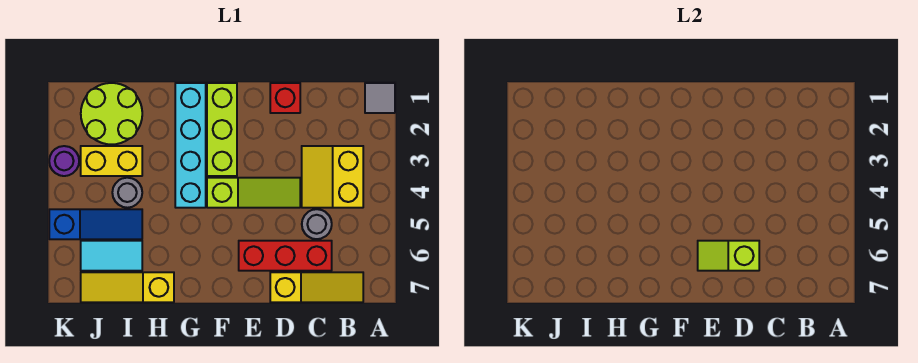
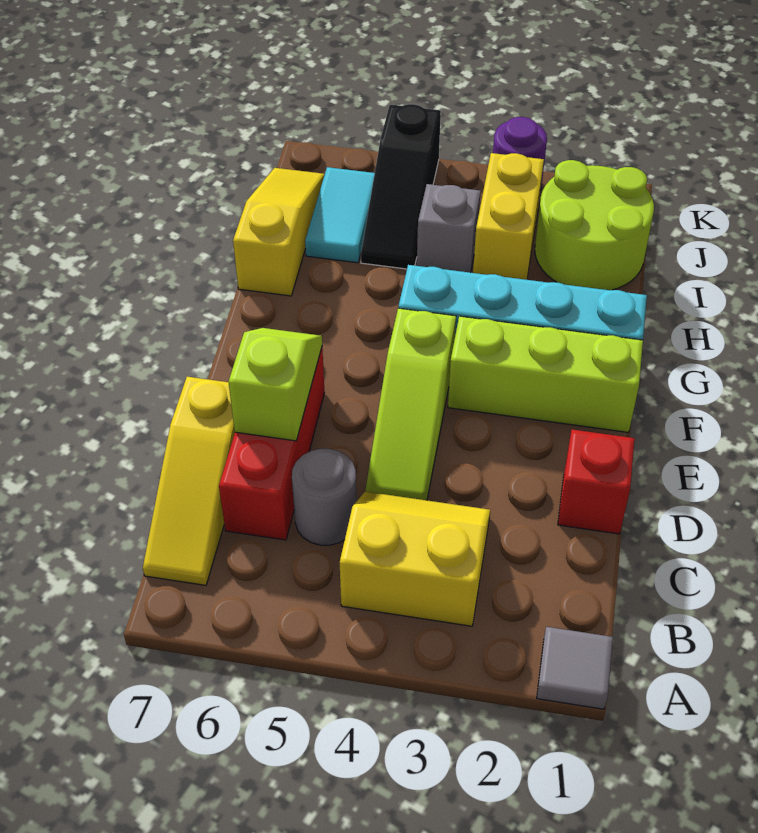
grey 1x1 round brick [112,178,142,208] -> grey 1x1 brick [417,184,481,272]
blue 1x3 slope [49,209,142,239] -> black 1x3 slope [361,104,441,269]

